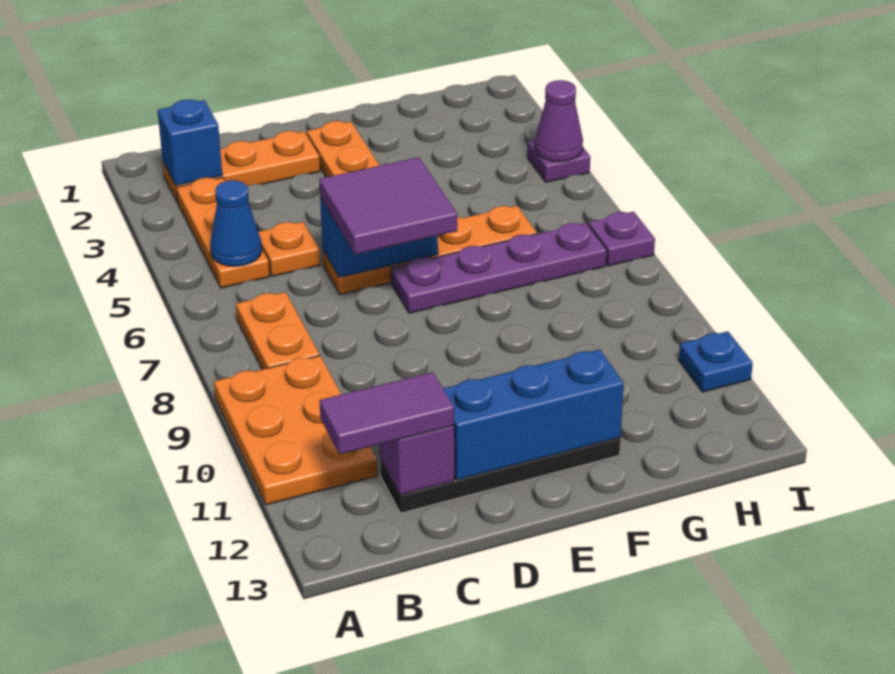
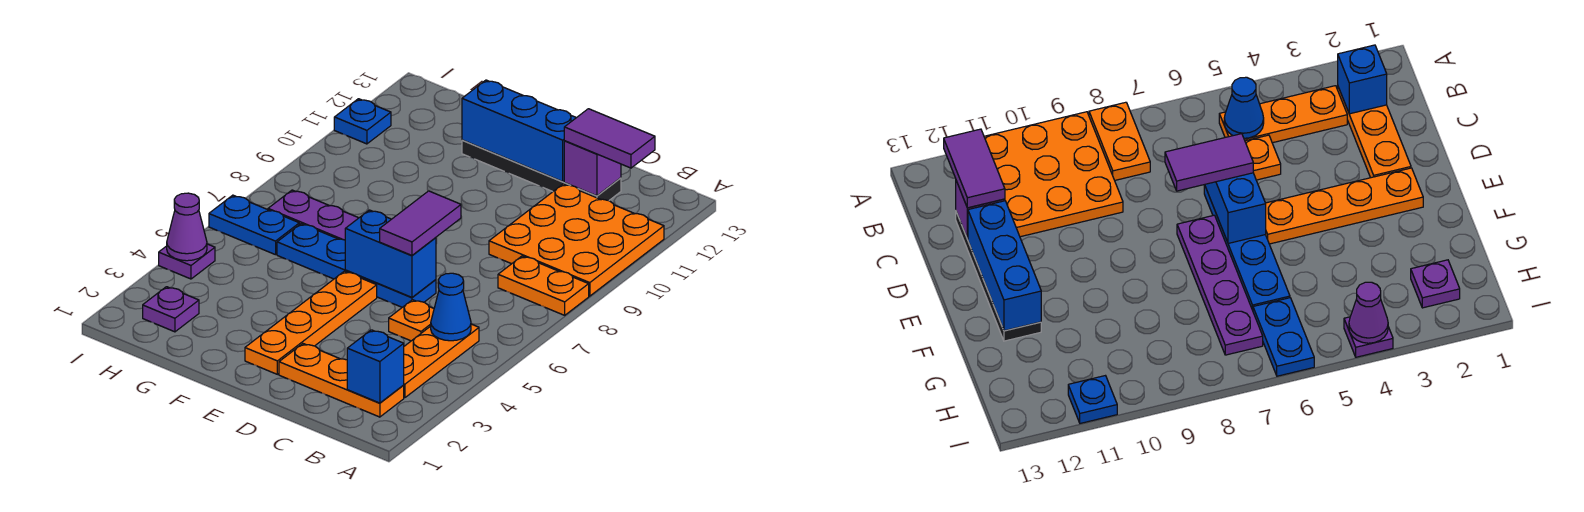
orange 2x3 plate [214,356,377,505] -> orange 3x3 plate [489,184,664,296]
orange 1x2 plate [236,292,320,369] -> orange 1x2 plate turned to [498,256,589,315]
orange 1x4 plate [323,206,537,295] -> blue 1x4 plate [277,224,436,307]
purple 2x2 tile [319,157,457,254] -> purple 1x2 tile [380,191,461,256]
none -> blue 1x2 plate [209,195,299,255]
purple 1x1 plate [588,212,655,266] -> purple 1x1 plate moved to [143,287,199,332]

